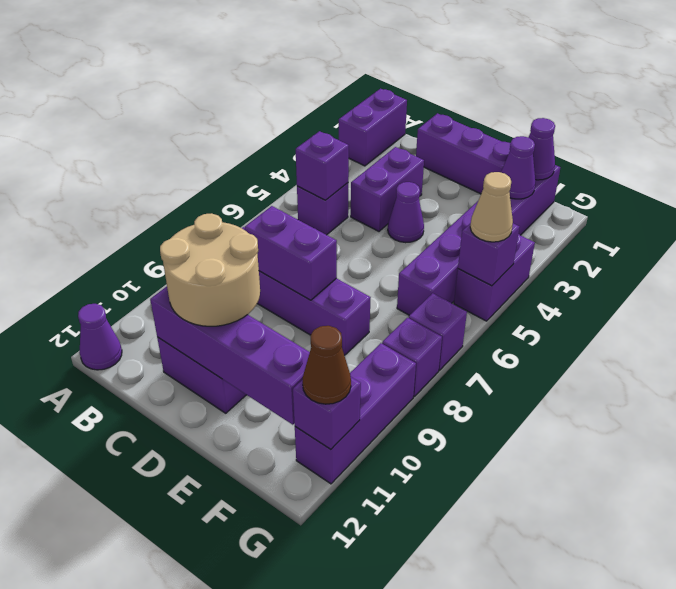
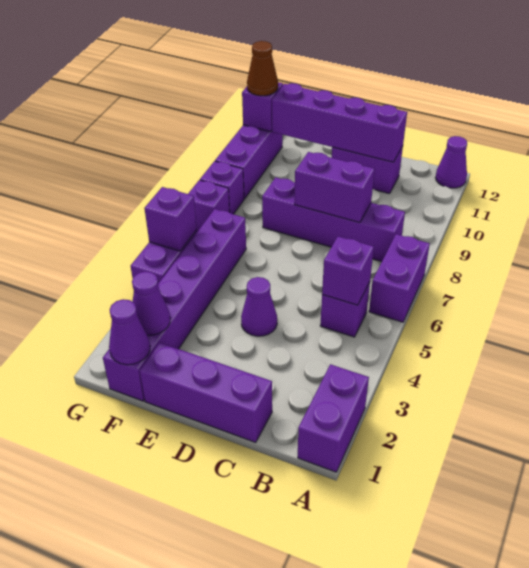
purple 1x2 brick [351,147,424,231] -> purple 1x2 brick moved to [369,234,430,322]
tan 2x2 round brick [160,213,260,326] -> none
tan 1x1 cone [470,172,513,242] -> none

